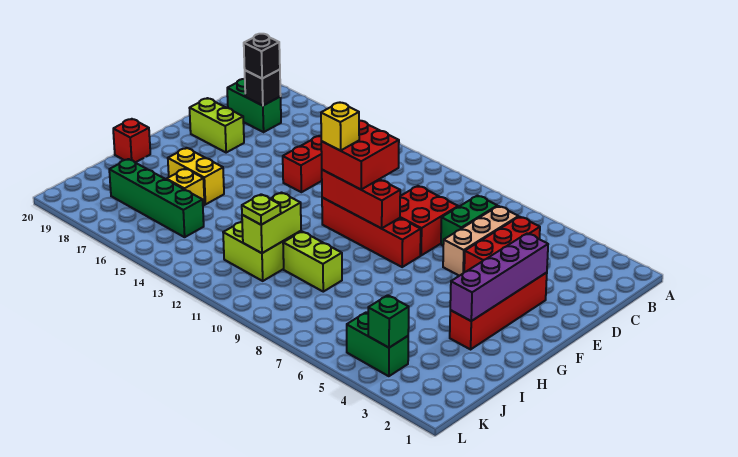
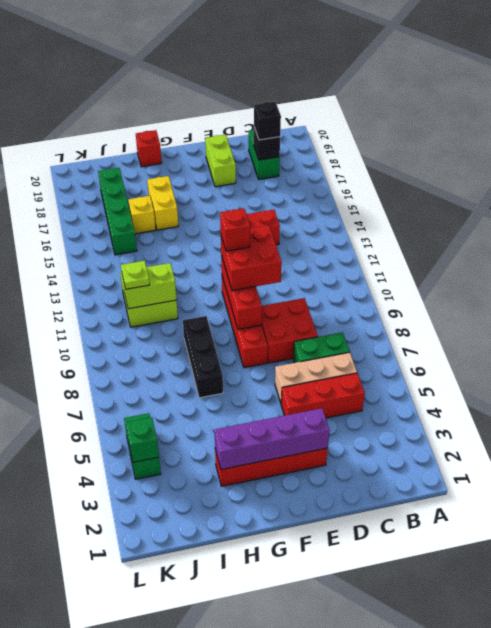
yellow 1x1 brick [321,103,359,151] -> red 1x1 brick [220,208,250,251]
none -> black 1x3 brick [183,316,223,398]
lime 1x2 brick [283,232,342,292] -> none

